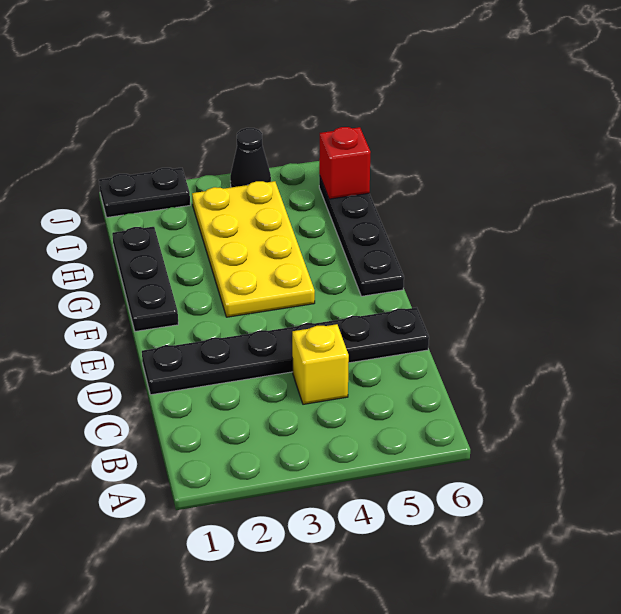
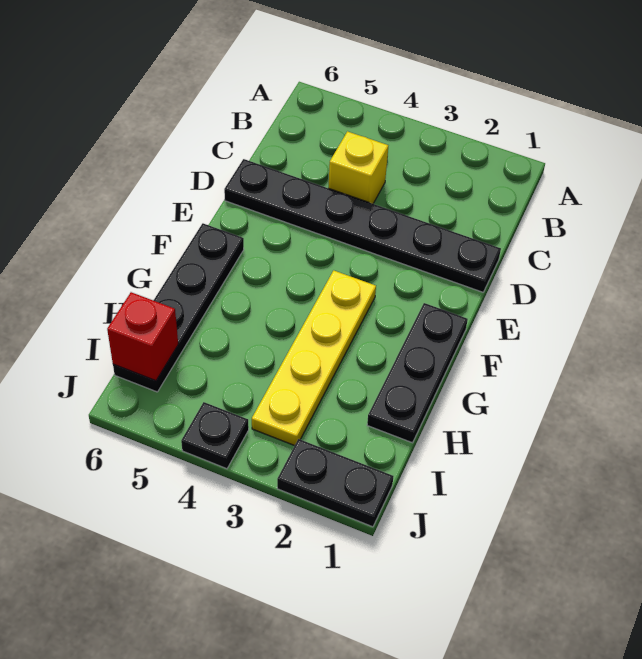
yellow 2x4 plate [192,181,315,317] -> yellow 1x4 plate [252,271,376,446]
black 1x1 cone [230,128,271,187] -> black 1x1 plate [181,402,249,469]

